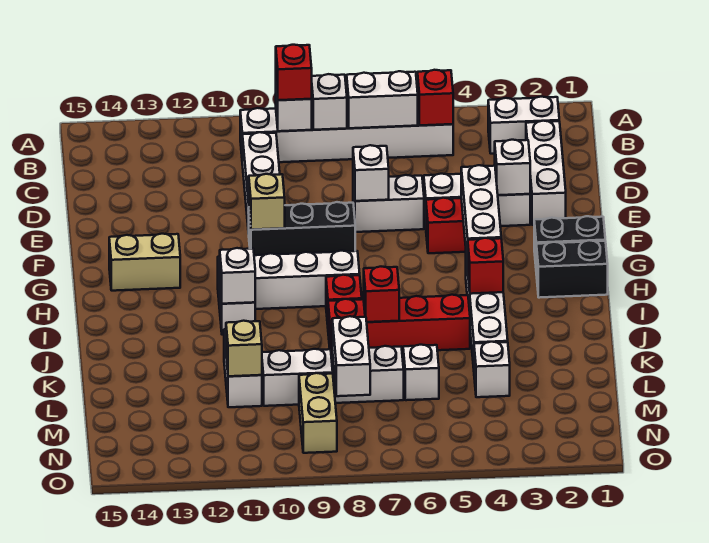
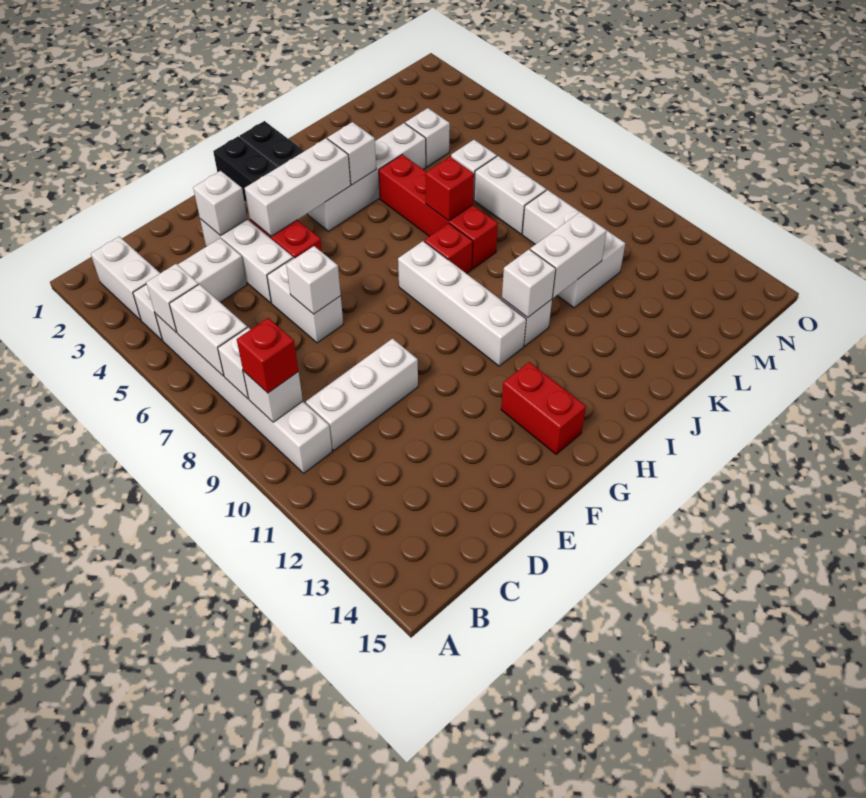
red 1x1 brick [417,70,453,126] -> white 1x1 brick [146,264,199,332]
white 1x3 brick [526,121,566,225] -> white 1x3 brick moved to [133,238,247,340]
black 1x3 brick [249,202,355,255] -> none
tan 1x1 brick [249,174,285,230] -> none
tan 1x2 brick [109,234,180,291] -> red 1x2 brick [501,362,586,454]
red 1x1 brick [468,238,503,294] -> white 1x1 brick [327,122,376,185]
white 1x2 brick [332,316,370,396] -> white 1x2 brick moved to [530,212,607,298]
tan 1x1 brick [226,321,262,376] -> none
tan 1x2 brick [299,373,337,453] -> none

